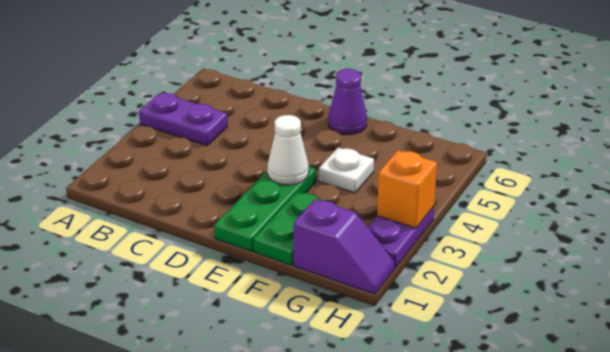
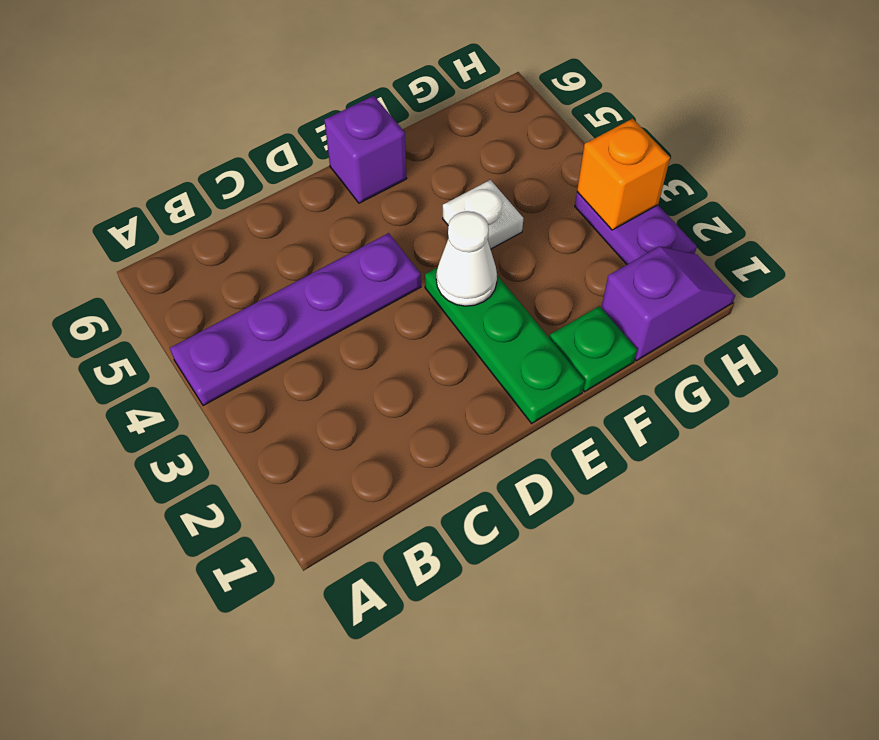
purple 1x2 plate [139,93,228,146] -> purple 1x4 plate [170,233,421,406]
purple 1x1 cone [328,69,367,134] -> purple 1x1 brick [324,96,407,203]
green 1x2 plate [253,192,324,265] -> green 1x1 plate [550,306,637,391]

